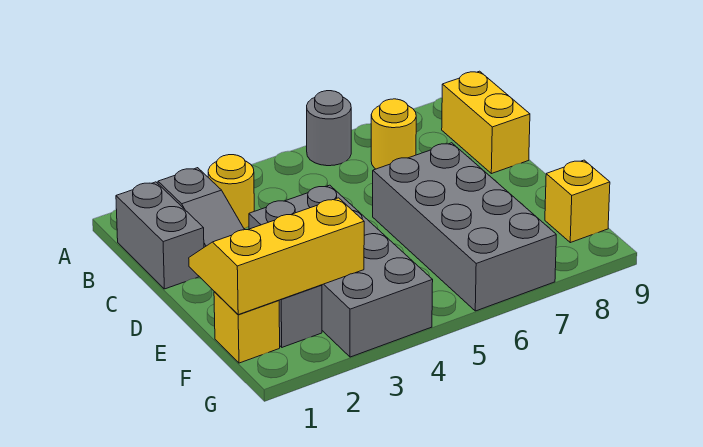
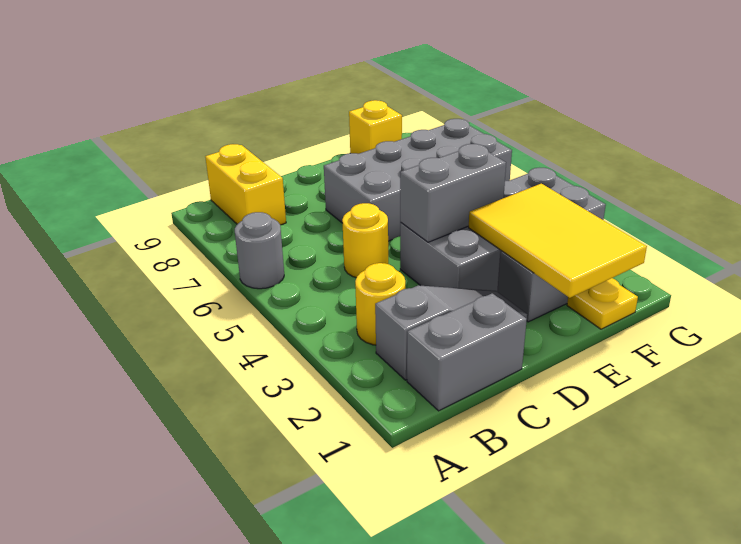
yellow 1x1 round brick [371,99,416,169] -> yellow 1x1 round brick moved to [342,203,388,278]
yellow 1x2 brick [442,71,530,174] -> yellow 1x2 brick turned to [205,144,286,225]
none -> grey 1x2 brick [400,144,506,242]
yellow 2x3 slope [189,198,364,315] -> yellow 2x3 tile [469,184,647,298]
yellow 1x1 brick [214,292,280,363] -> yellow 1x1 plate [567,278,638,329]

